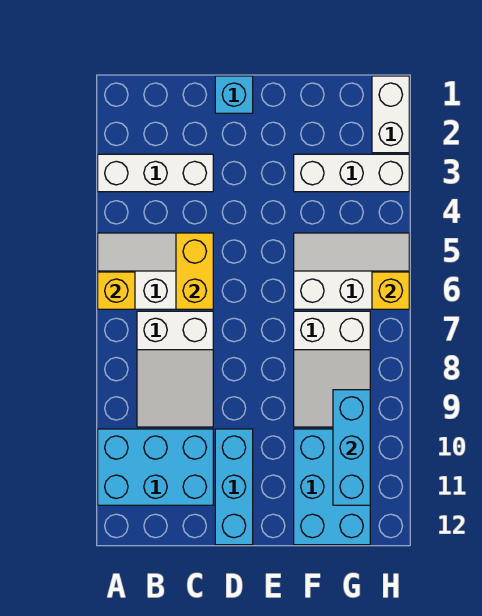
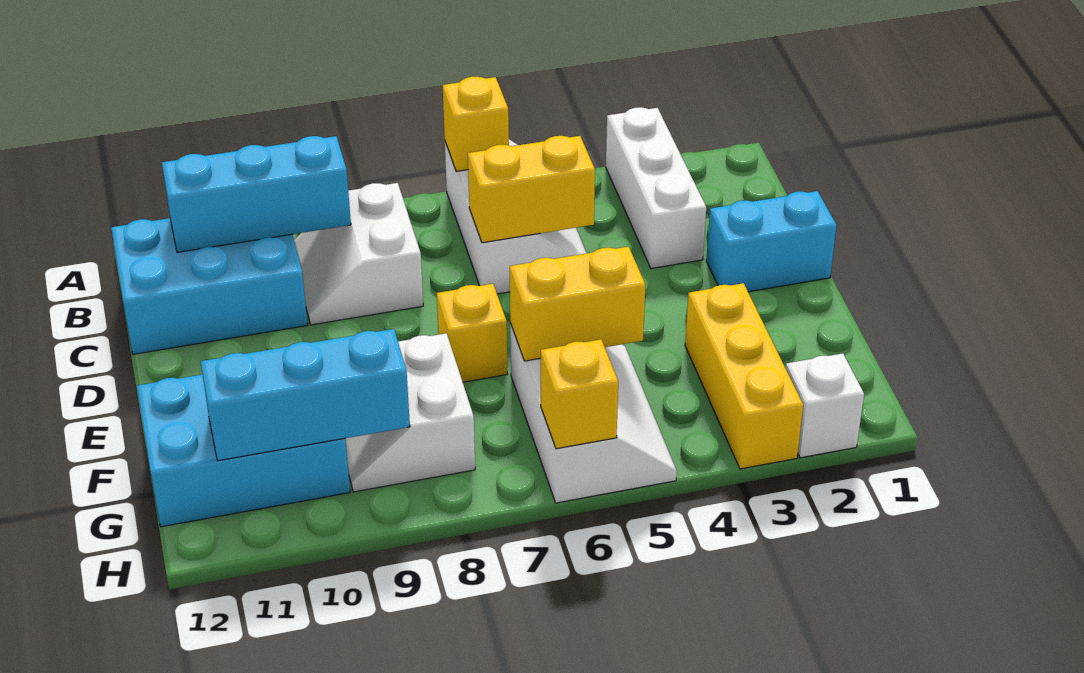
cyan 2x3 brick [98,429,213,505] -> cyan 2x3 brick turned to [111,218,308,354]
white 2x3 slope [137,311,213,427] -> white 2x2 slope [294,183,423,325]
cyan 1x1 brick [215,76,253,113] -> cyan 1x2 brick [706,191,837,292]
cyan 1x3 brick [215,429,253,545] -> cyan 1x3 brick moved to [162,136,351,252]
none -> yellow 1x1 brick [437,284,507,382]
white 1x3 brick [294,154,409,192] -> yellow 1x3 brick [685,283,803,469]
none -> yellow 1x2 brick [510,247,646,361]
white 2x3 slope [294,311,370,427] -> white 2x2 slope [345,333,475,492]
white 1x2 brick [372,76,409,153] -> white 1x1 brick [786,353,864,458]

